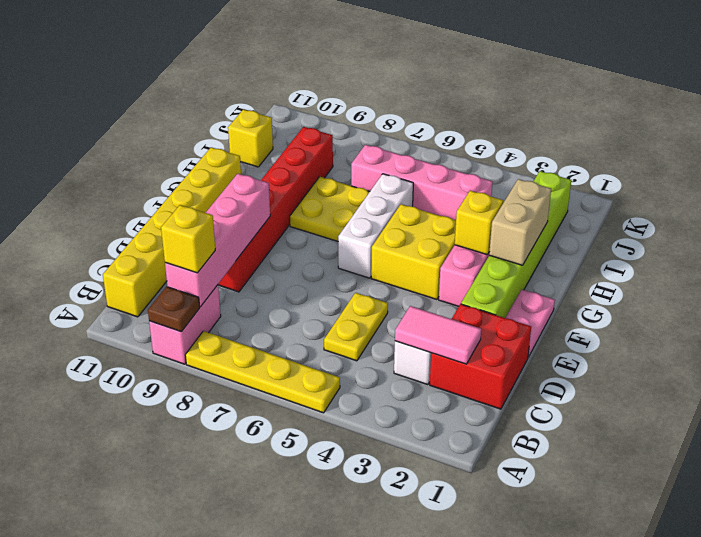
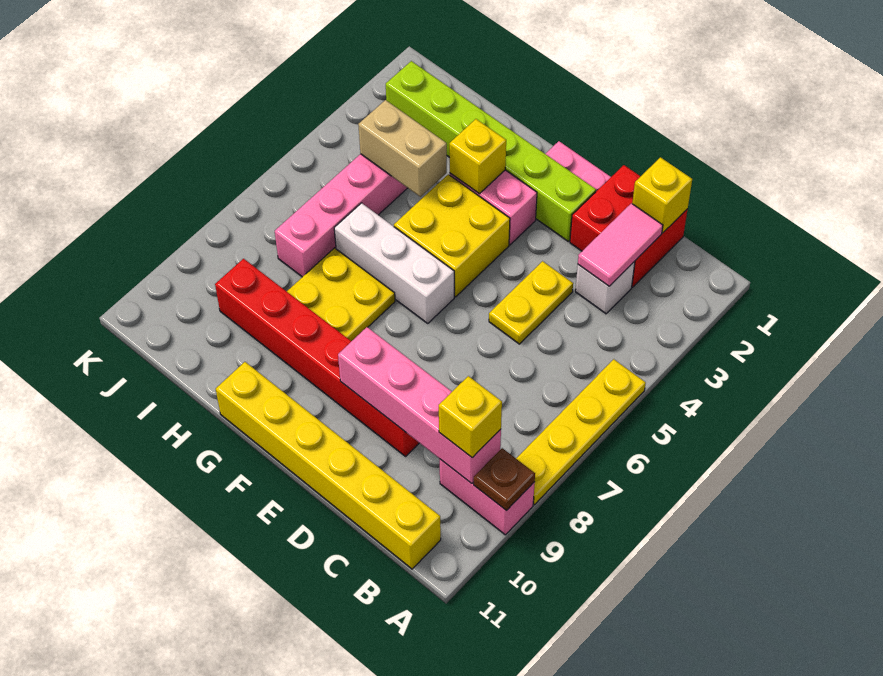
yellow 1x2 plate [324,293,388,361] -> yellow 1x2 plate turned to [489,261,573,344]
tan 1x2 brick [489,179,551,265] -> tan 1x2 brick moved to [358,100,447,197]
yellow 1x1 brick [228,109,273,167] -> yellow 1x1 brick moved to [632,157,692,233]

